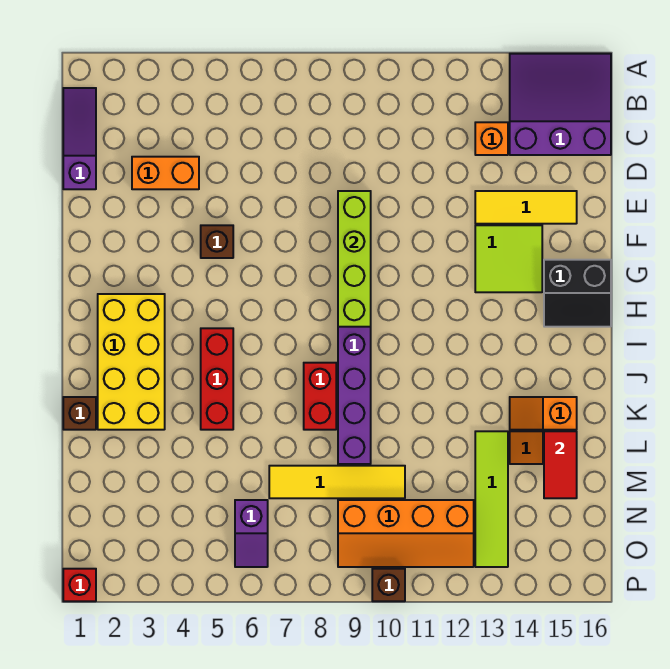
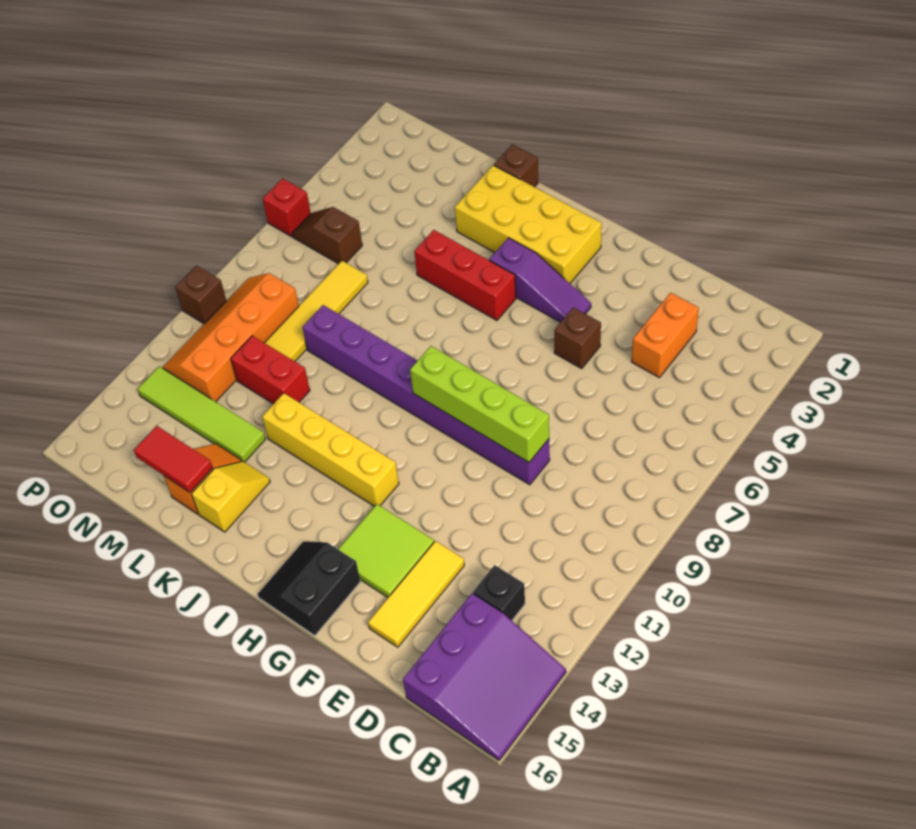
purple 1x3 slope [63,88,96,189] -> purple 1x3 slope moved to [489,238,591,322]
orange 1x1 brick [475,122,508,155] -> black 1x1 brick [473,565,525,620]
none -> yellow 1x4 brick [262,393,399,506]
red 1x2 brick [304,363,336,430] -> red 1x2 brick moved to [231,336,310,404]
orange 1x2 slope [510,397,577,430] -> yellow 1x2 slope [191,461,270,532]
purple 1x2 slope [235,500,268,567] -> brown 1x2 slope [292,207,362,264]
red 1x1 brick [63,569,96,601] -> red 1x1 brick moved to [263,178,311,237]

